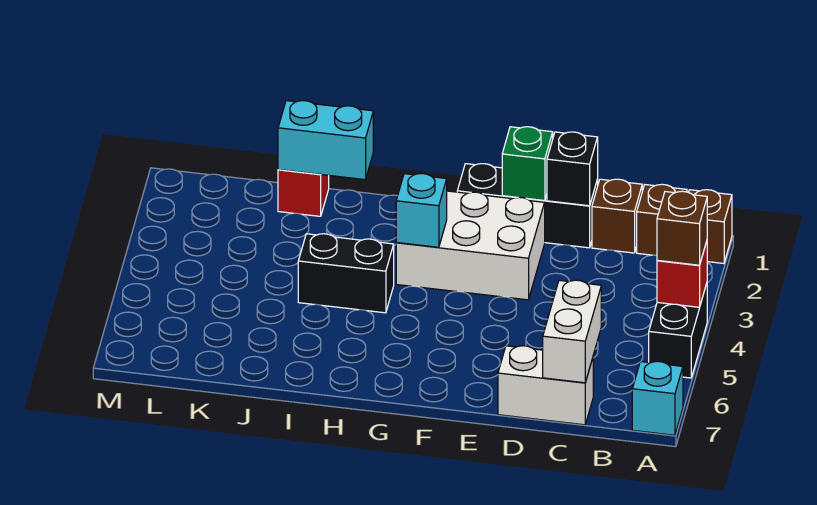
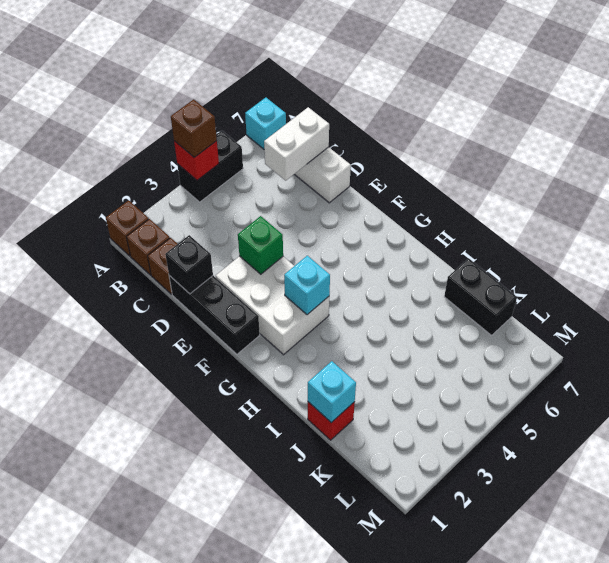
green 1x1 brick [502,127,553,201] -> green 1x1 brick moved to [238,216,283,274]
black 1x2 brick [298,234,394,313] -> black 1x2 brick moved to [444,258,517,335]
cyan 1x2 brick [278,101,373,180] -> cyan 1x1 brick [308,361,356,423]

